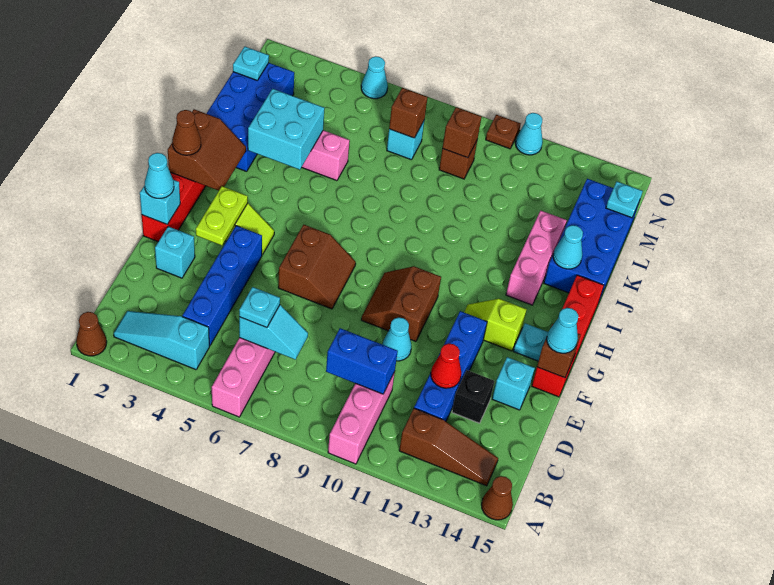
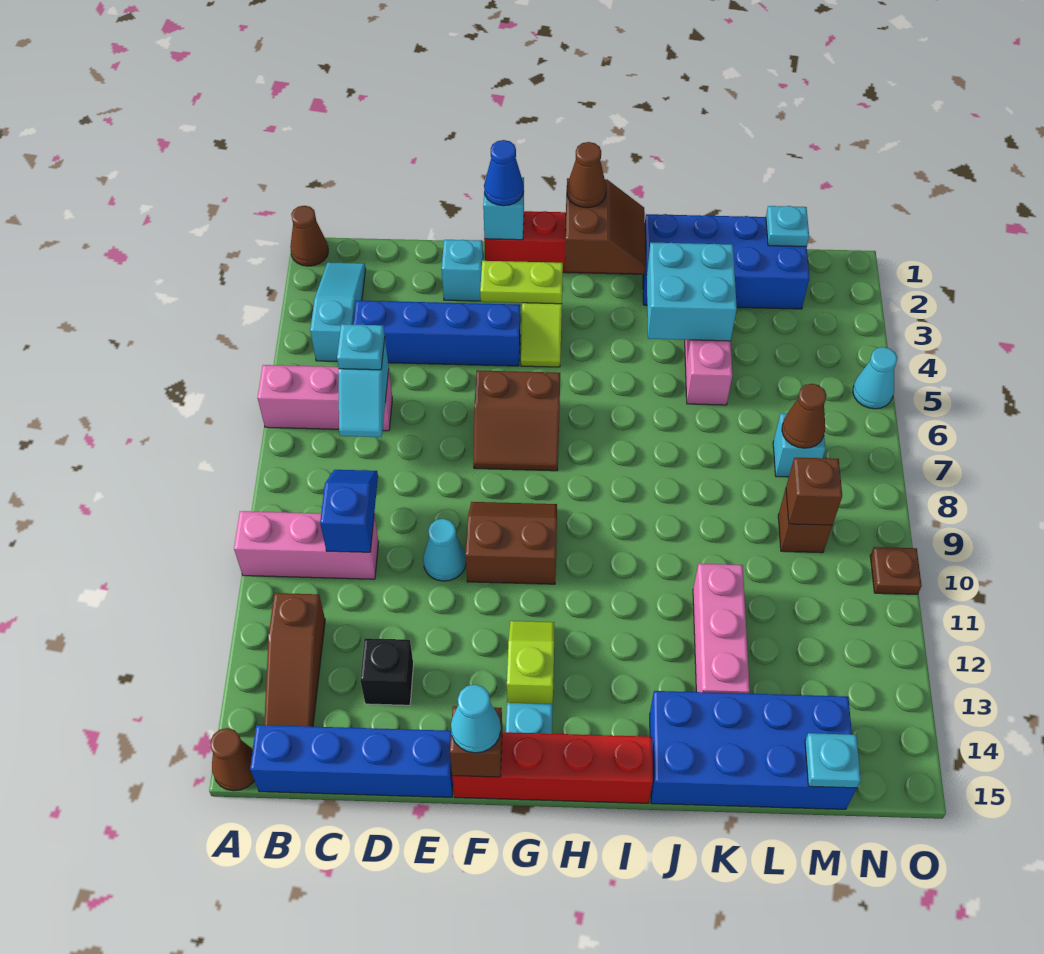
blue 1x2 brick [326,328,398,394] -> blue 1x2 slope [320,470,378,552]
blue 1x4 brick [414,311,487,421] -> blue 1x4 brick moved to [250,725,453,797]
red 1x1 cone [431,344,461,388] -> none
cyan 1x1 brick [492,357,535,410] -> none
cyan 1x1 cone [145,153,174,198] -> blue 1x1 cone [484,140,524,206]
brown 2x2 slope [168,109,246,191] -> brown 2x2 slope turned to [565,178,645,274]
pink 1x3 brick [506,211,567,305] -> pink 1x3 brick turned to [693,564,750,694]
cyan 1x1 cone [553,225,583,269] -> none
brown 1x1 brick [389,88,428,138] -> brown 1x1 cone [782,384,827,448]
cyan 1x1 cone [515,113,543,155] -> none

